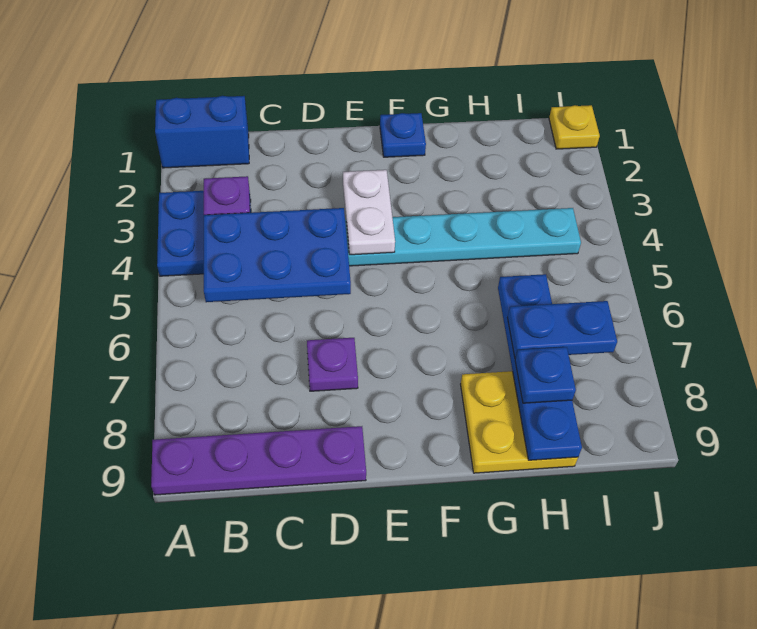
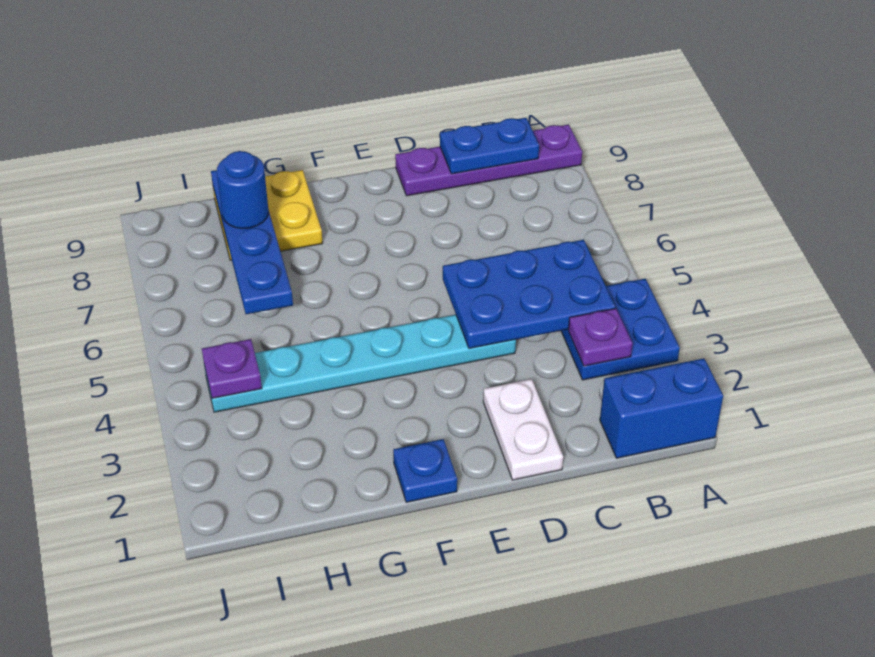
purple 1x1 plate [307,338,358,391] -> purple 1x1 plate moved to [202,339,262,398]
white 1x2 plate [343,170,395,255] -> white 1x2 plate moved to [483,379,563,480]
blue 1x2 plate [507,301,617,358] -> blue 1x2 plate moved to [440,118,539,174]
blue 1x1 plate [515,347,576,403] -> blue 1x1 round brick [217,151,269,229]
yellow 1x1 plate [549,105,600,149] -> none

